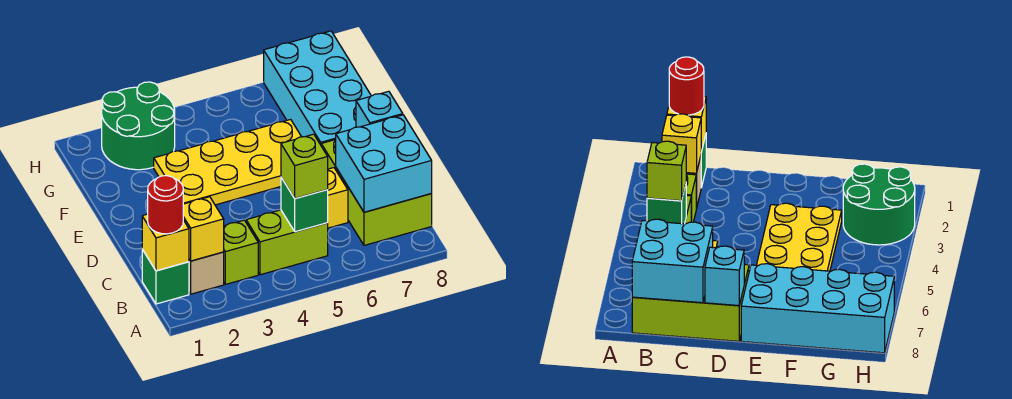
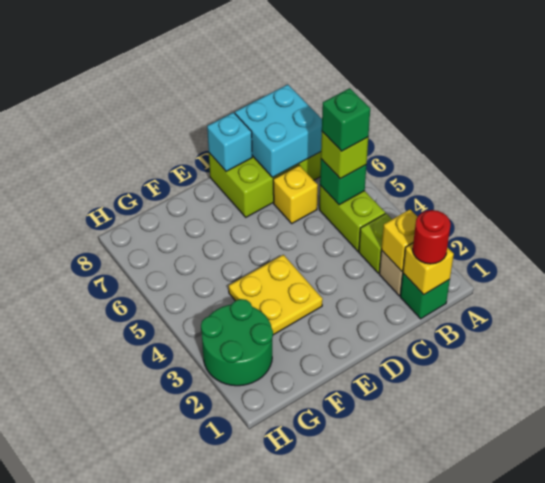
none -> green 1x1 brick [322,88,370,151]
yellow 2x4 plate [154,119,301,205] -> yellow 2x2 plate [229,255,323,335]
cyan 2x4 brick [264,31,371,145] -> none

